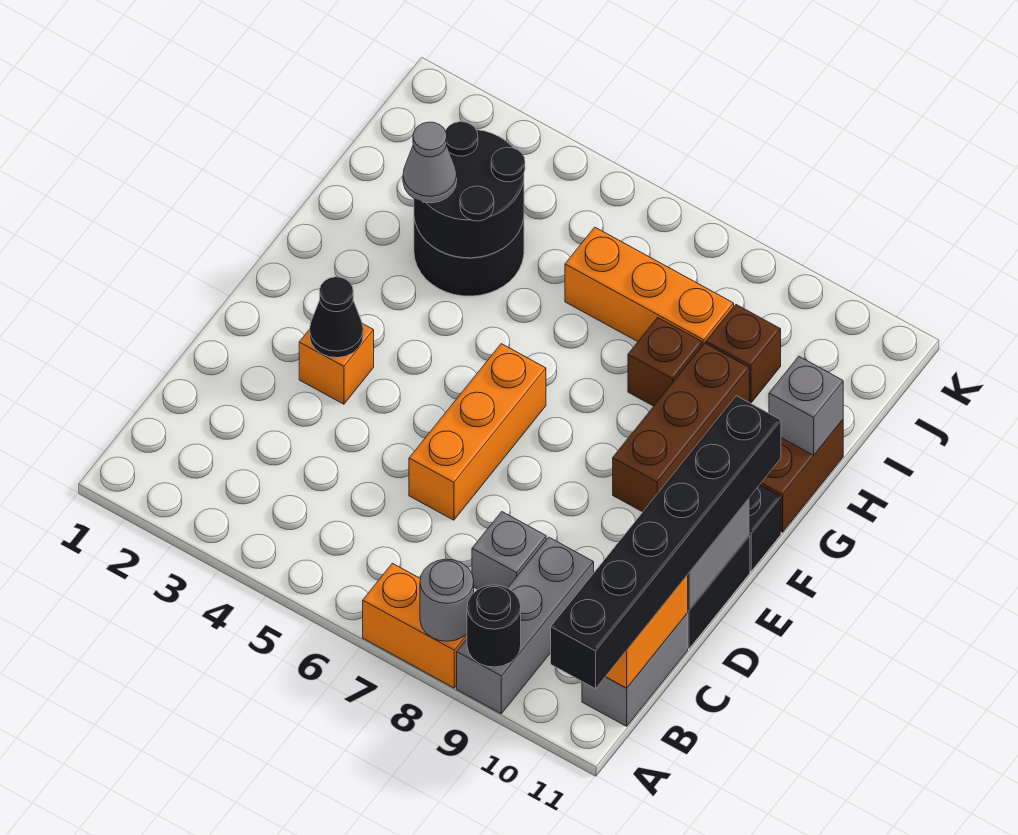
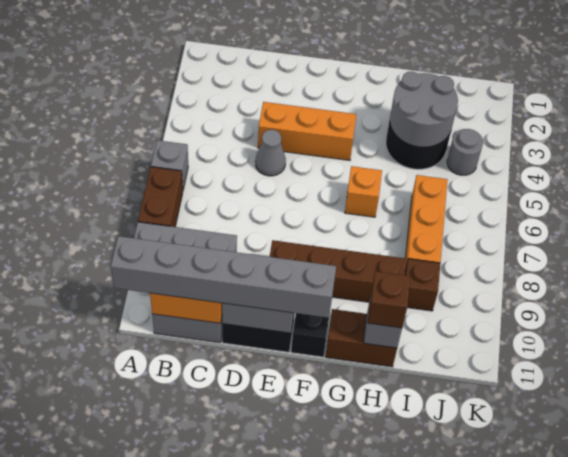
orange 1x2 brick [363,563,467,688] -> brown 1x2 brick [138,167,183,227]
grey 1x1 round brick [420,559,474,641] -> grey 1x1 round brick moved to [447,129,483,175]
black 1x1 round brick [467,585,521,667] -> none
black 1x6 brick [551,396,781,689] -> grey 1x6 brick [111,236,336,318]
grey 1x1 brick [472,512,546,589] -> grey 1x1 brick moved to [151,140,188,190]
orange 1x3 brick [409,344,546,520] -> orange 1x3 brick moved to [258,102,356,160]
orange 1x1 brick [299,324,374,404] -> orange 1x1 brick moved to [345,166,382,217]
black 1x1 cone [310,277,363,358] -> none
brown 1x3 brick [613,343,749,512] -> brown 1x4 brick [270,240,406,302]
black 2x2 round brick [414,122,525,258] -> grey 2x2 round brick [390,71,458,147]
grey 1x1 cone [403,122,457,203] -> grey 1x1 cone moved to [256,130,286,176]
brown 1x1 brick [628,317,702,406] -> brown 1x1 brick moved to [368,271,410,328]

